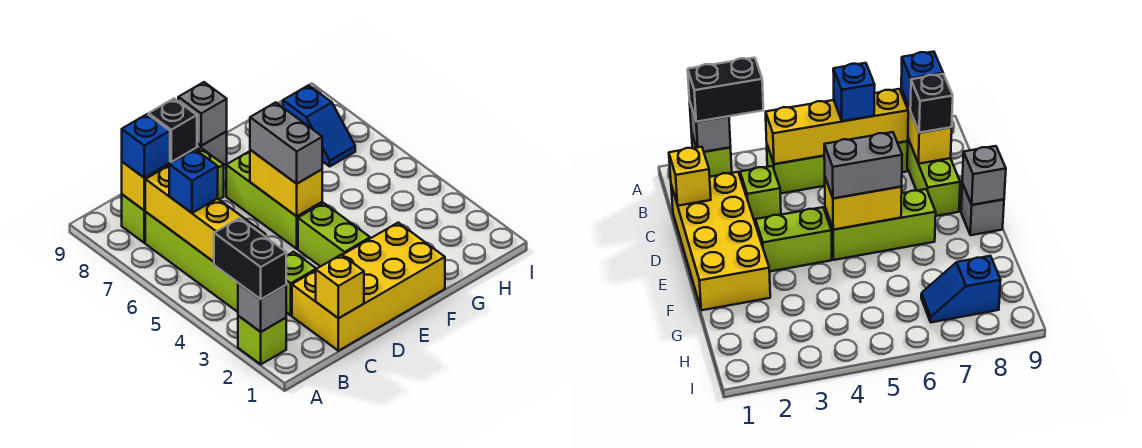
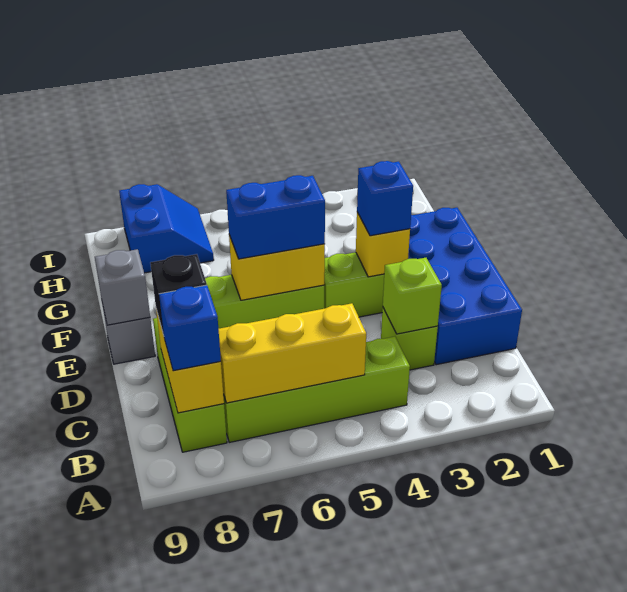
lime 1x1 brick [238,316,286,364] -> lime 1x1 brick moved to [383,258,442,334]
grey 1x1 brick [238,283,286,332] -> none
black 1x2 brick [214,218,286,299] -> none
yellow 1x4 brick [145,166,266,262] -> yellow 1x3 brick [219,303,366,403]
blue 1x1 brick [169,150,218,213] -> blue 1x1 brick moved to [357,161,413,236]
yellow 2x4 brick [292,223,445,351] -> blue 2x4 brick [408,208,522,365]
yellow 1x1 brick [316,255,364,318] -> yellow 1x1 brick moved to [356,212,410,277]
grey 1x2 brick [250,102,322,184] -> blue 1x2 brick [226,175,325,259]
blue 1x2 slope [283,85,355,166] -> blue 2x2 slope [119,184,214,273]

